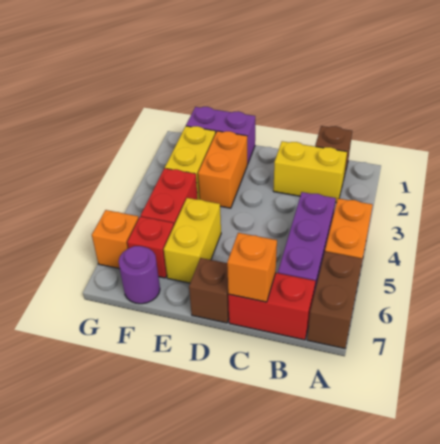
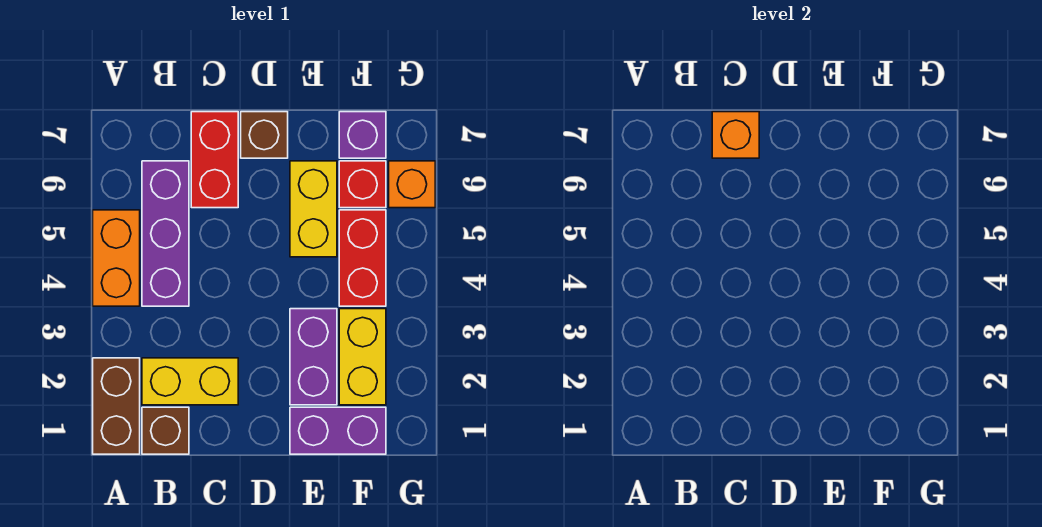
brown 1x2 brick [307,252,362,349] -> brown 1x2 brick moved to [93,358,140,454]
red 1x2 brick [228,273,315,340] -> red 1x2 brick turned to [191,112,238,208]
orange 1x2 brick [198,131,247,208] -> purple 1x2 brick [290,309,337,405]
purple 1x1 round brick [119,246,160,304] -> purple 1x1 brick [339,112,386,158]

